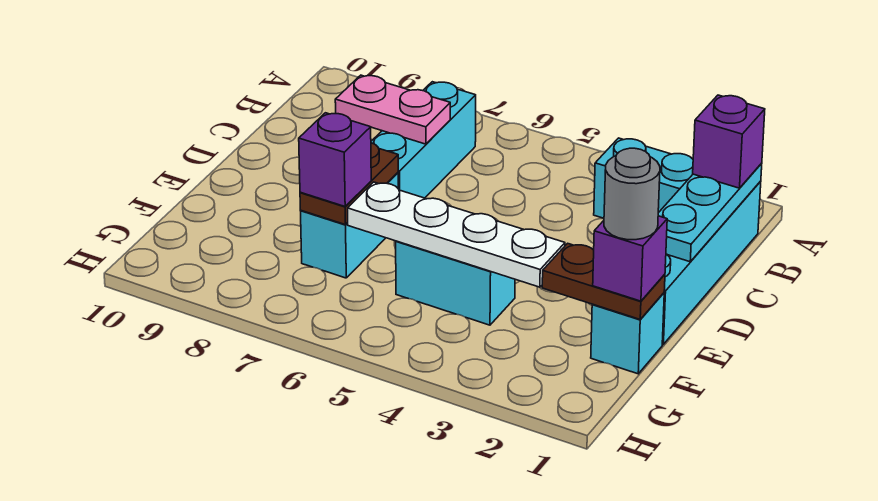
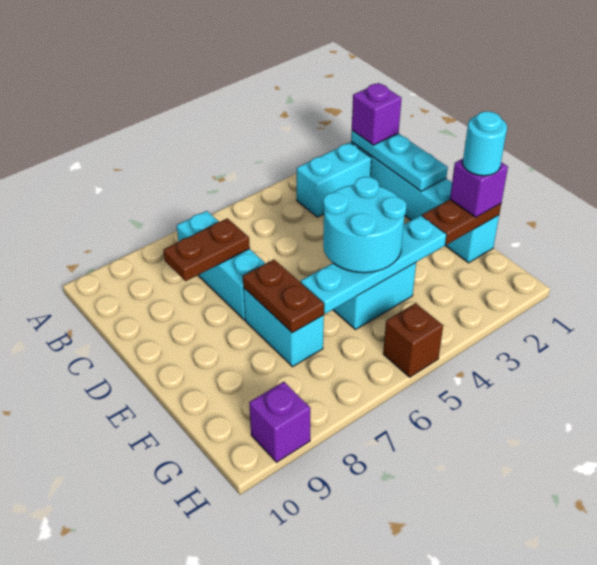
pink 1x2 plate [335,75,450,144] -> brown 1x2 plate [163,218,250,281]
none -> cyan 2x2 round brick [323,177,406,273]
grey 1x1 round brick [604,148,660,240] -> cyan 1x1 round brick [463,111,507,176]
white 1x4 plate [348,182,565,287] -> cyan 1x4 plate [301,215,446,314]
purple 1x1 brick [299,113,371,206] -> purple 1x1 brick moved to [249,382,311,462]
none -> brown 1x1 brick [383,303,443,377]

